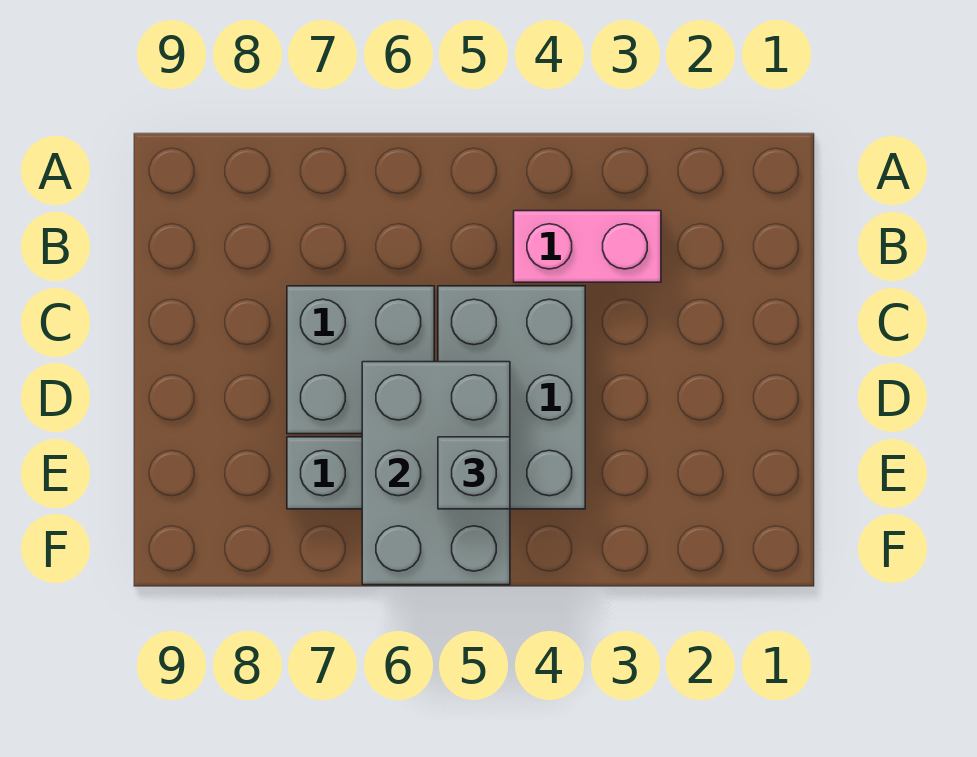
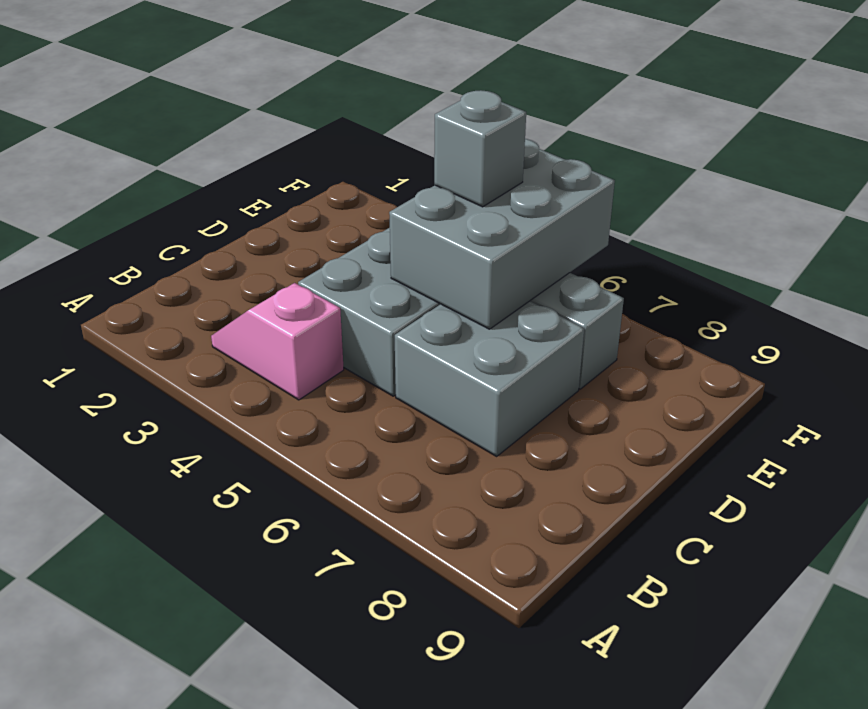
pink 1x2 brick [514,211,661,282] -> pink 1x2 slope [211,283,344,400]

